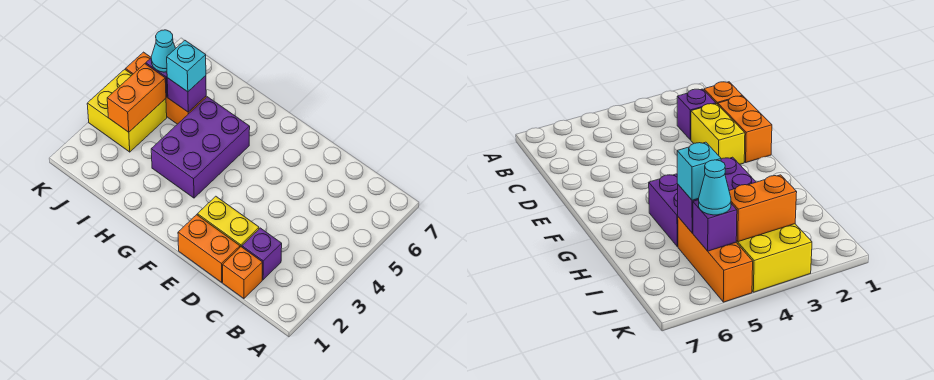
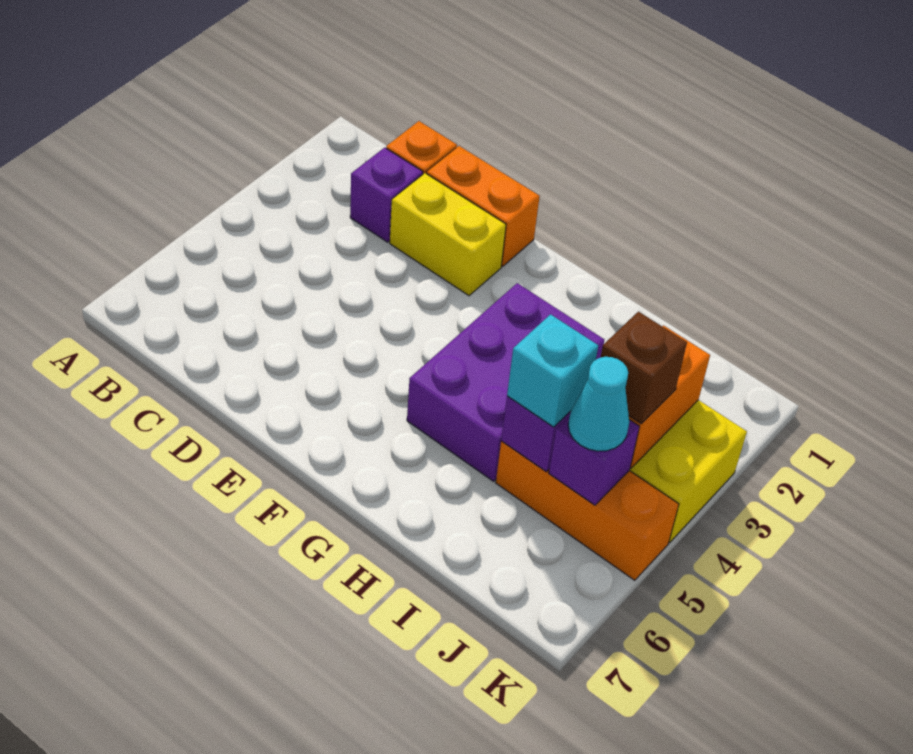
none -> brown 1x1 brick [600,312,687,423]

